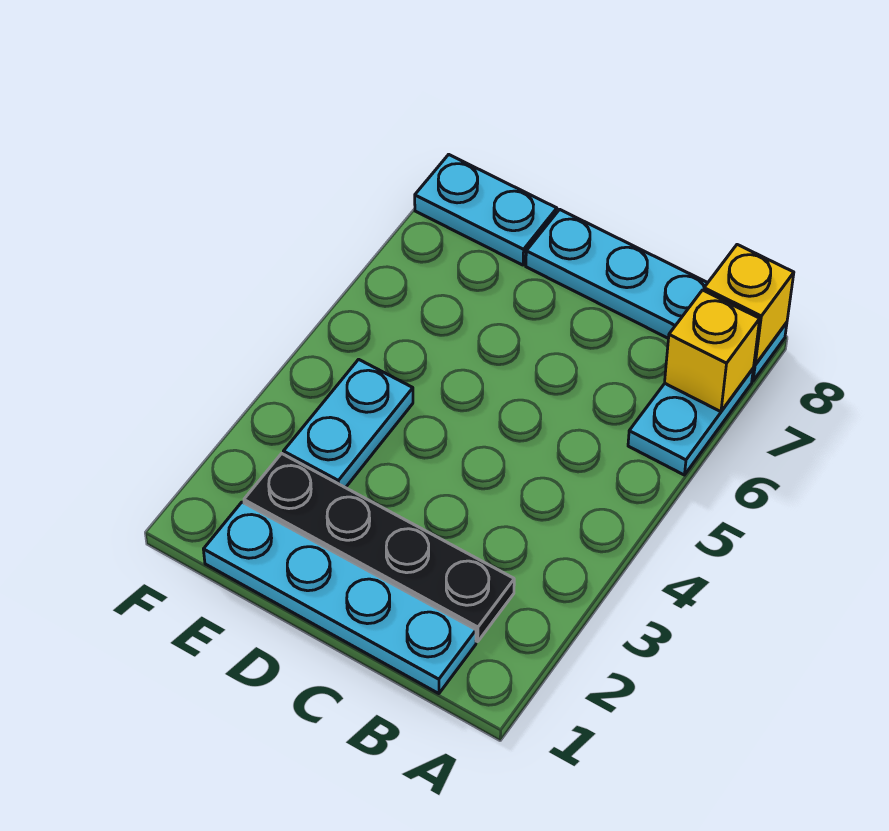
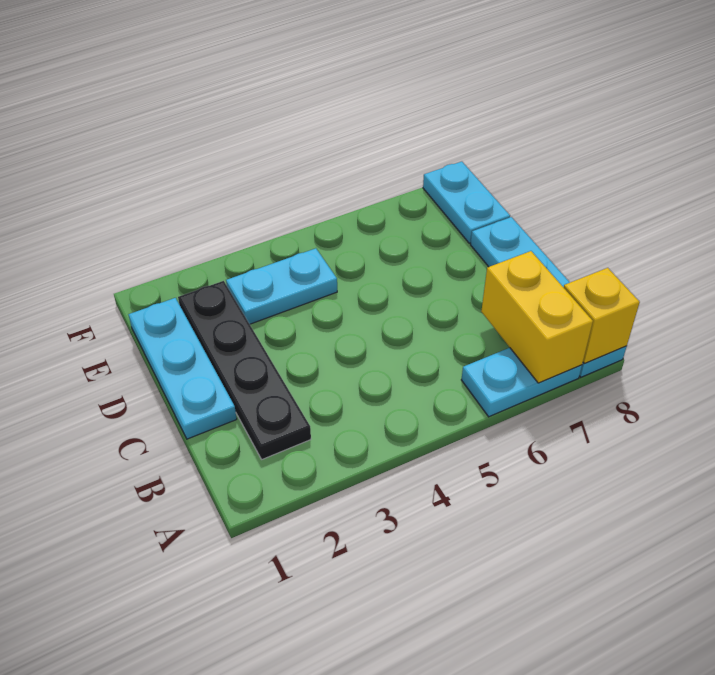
yellow 1x1 brick [665,290,760,412] -> yellow 1x2 brick [481,251,593,383]
cyan 1x4 plate [203,502,476,694] -> cyan 1x3 plate [128,298,237,439]

